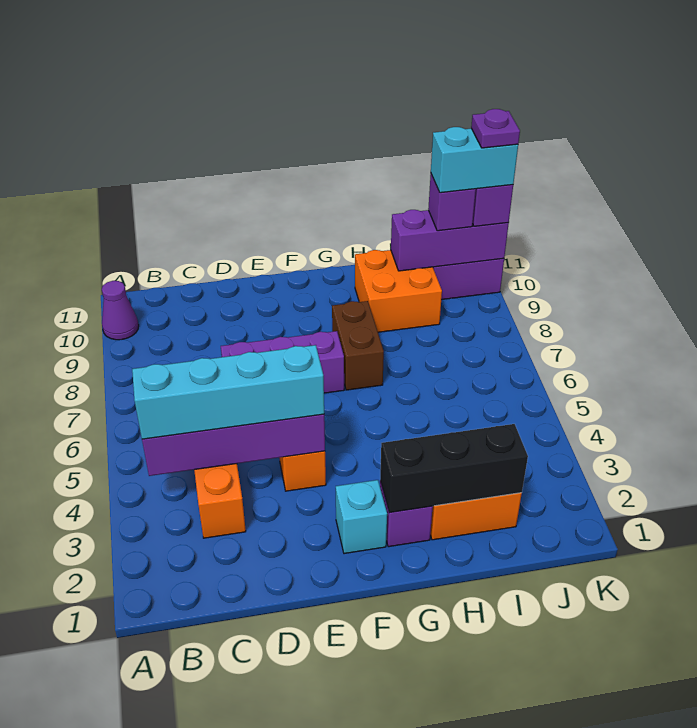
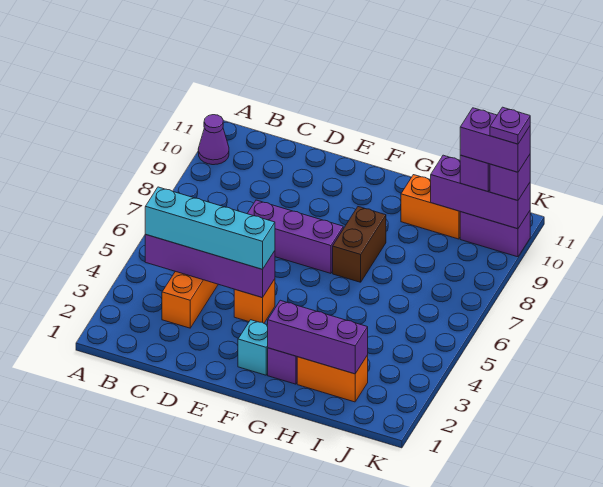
black 1x3 brick [380,424,528,513] -> purple 1x3 brick [268,300,368,374]
orange 2x2 brick [355,250,442,332] -> orange 1x2 brick [401,175,460,239]
cyan 1x2 brick [431,127,518,193] -> purple 1x2 brick [460,108,530,172]

